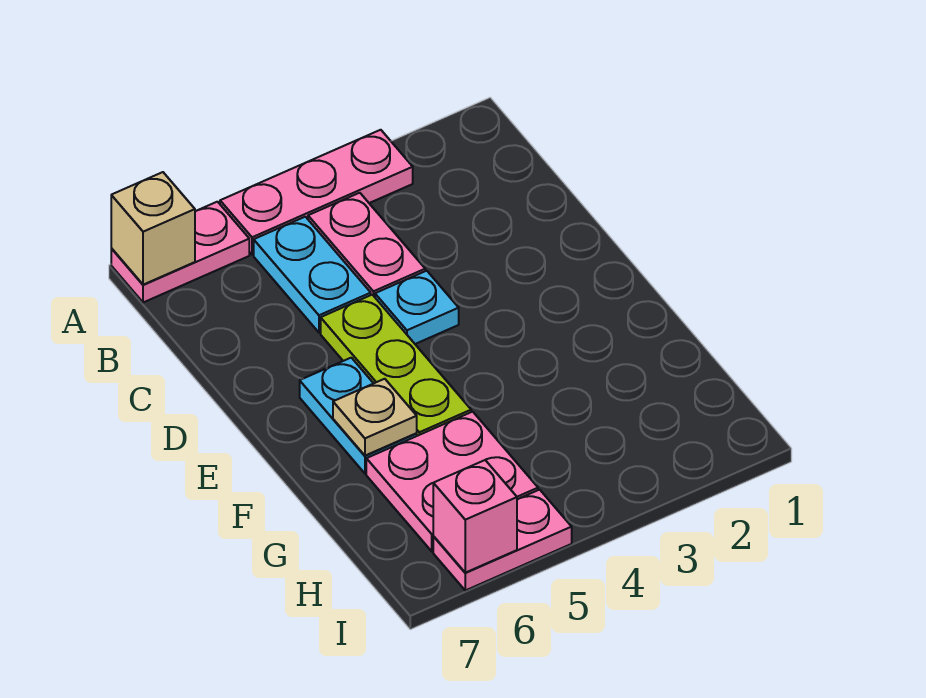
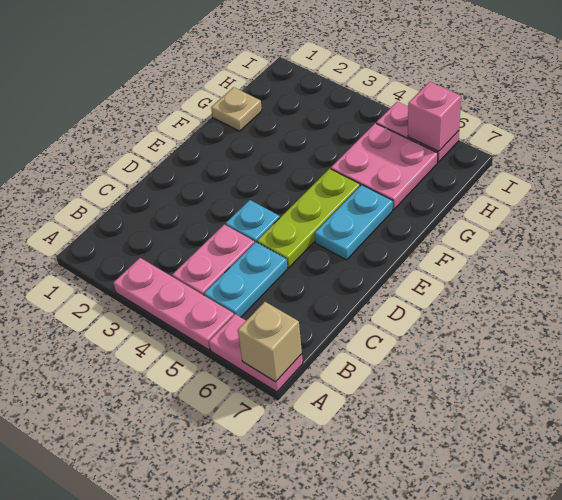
tan 1x1 plate [333,379,417,456] -> tan 1x1 plate moved to [211,87,262,131]

